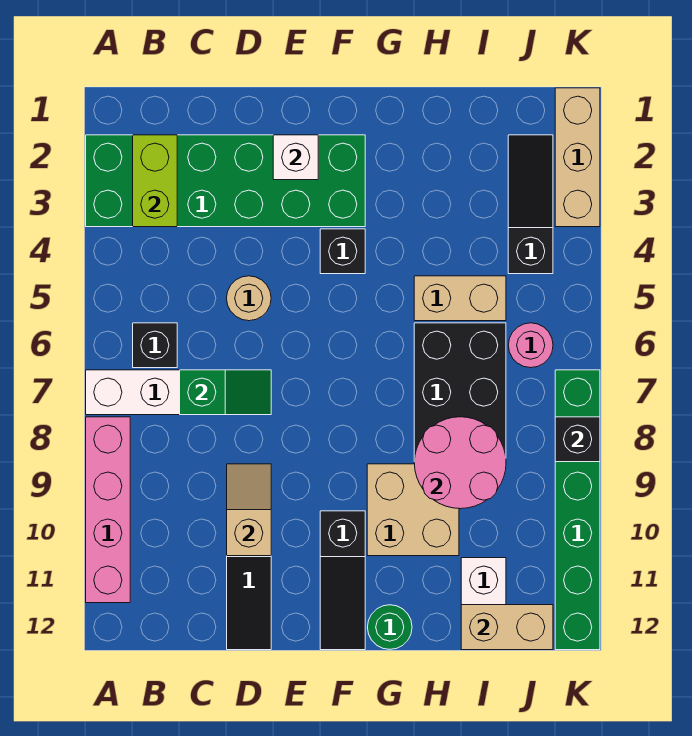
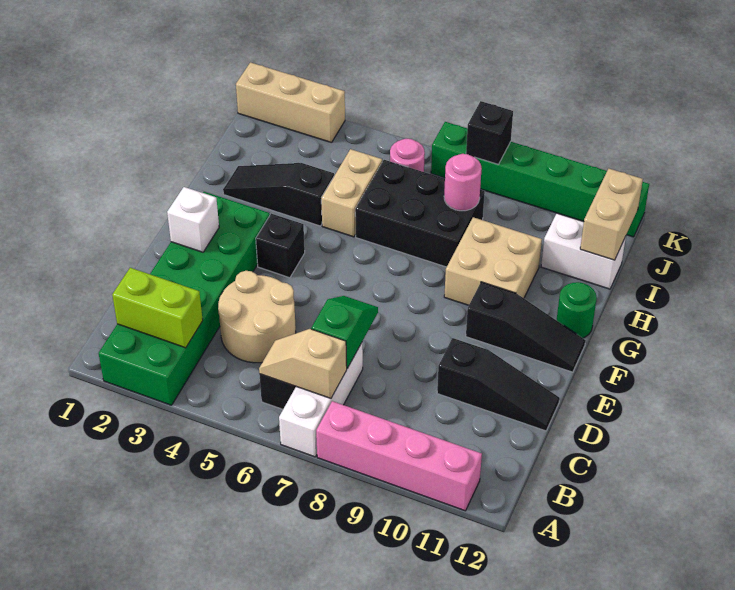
tan 1x1 round brick [227,276,271,321] -> tan 2x2 round brick [218,271,296,363]
tan 1x2 slope [227,464,271,556] -> tan 1x2 slope moved to [259,329,347,398]
pink 2x2 round brick [414,417,506,509] -> pink 1x1 round brick [444,154,482,211]
black 1x3 slope [508,135,553,274] -> black 1x3 slope moved to [223,163,334,226]

